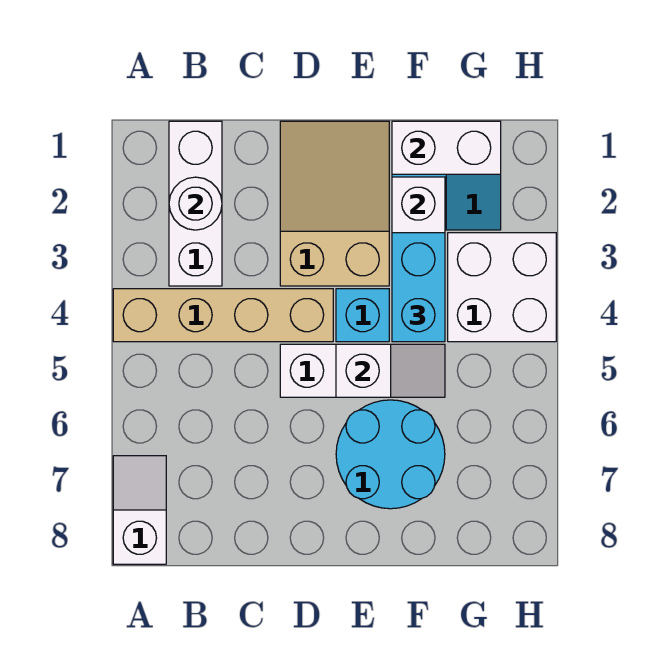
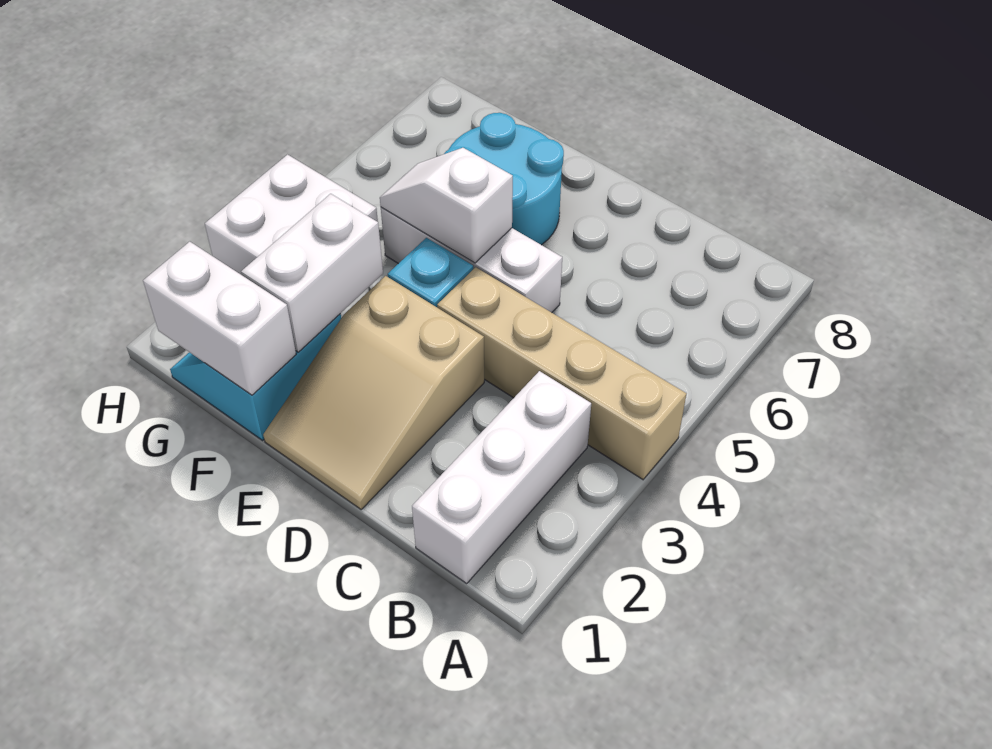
white 1x2 slope [113,456,166,564] -> none
white 1x1 round brick [169,177,222,230] -> none
cyan 1x2 brick [392,233,445,342] -> none

